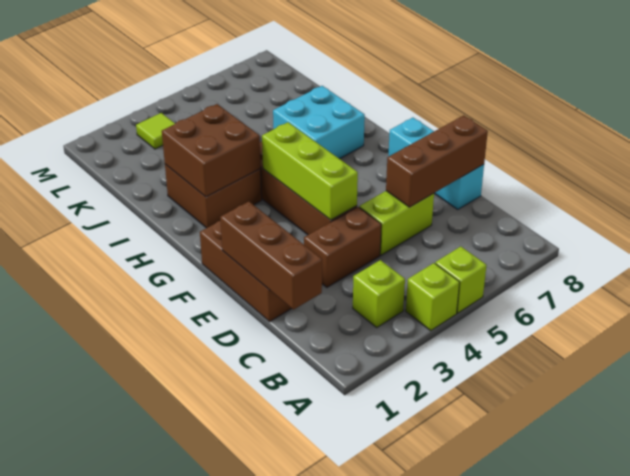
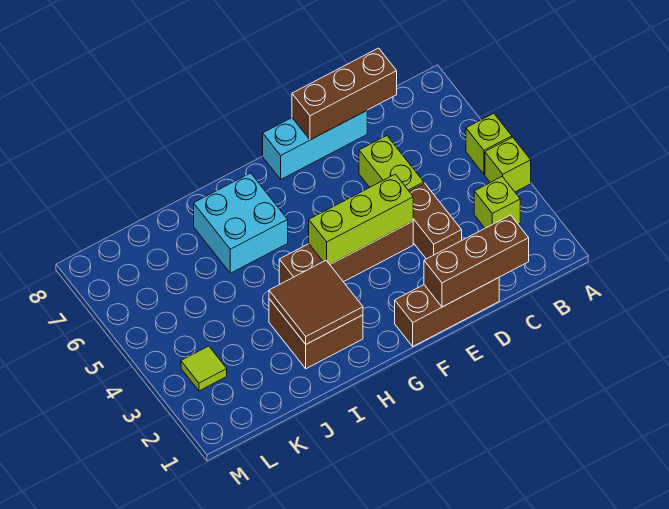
brown 1x3 brick [386,116,488,207] -> brown 1x3 brick turned to [292,48,397,140]
brown 2x2 brick [162,104,261,197] -> brown 2x2 tile [269,261,363,344]

